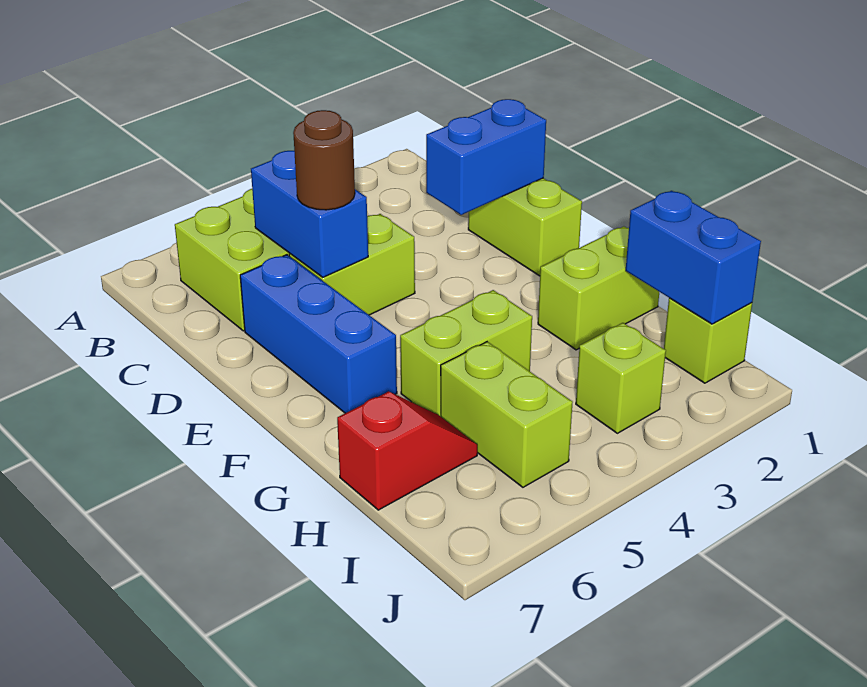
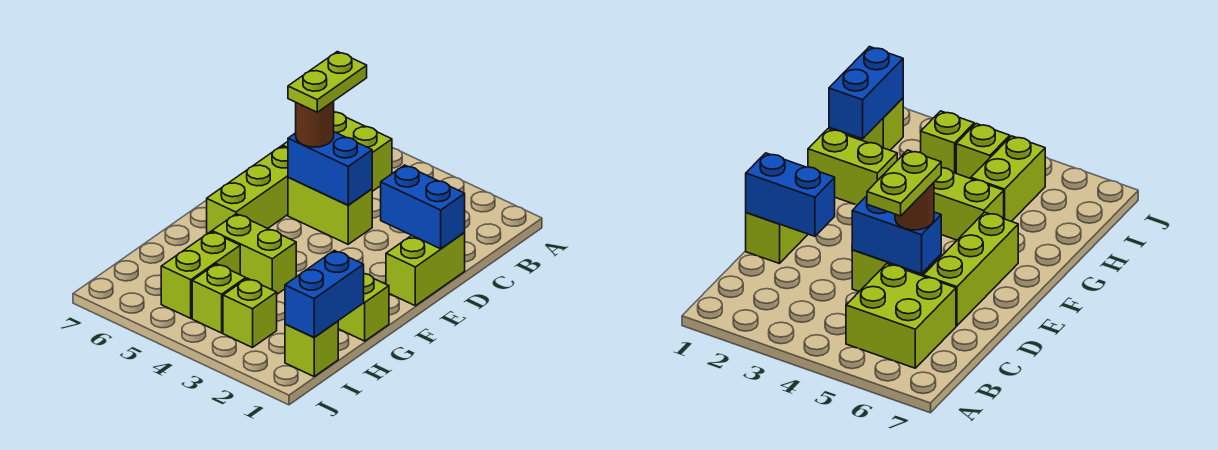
blue 1x2 brick [251,151,368,277] -> blue 1x2 brick turned to [288,132,372,205]
none -> lime 1x2 plate [288,52,367,112]
blue 1x3 brick [240,255,397,413] -> lime 1x3 brick [207,146,288,234]
red 1x2 slope [337,391,478,510] -> none
none -> lime 1x1 brick [192,264,246,333]

